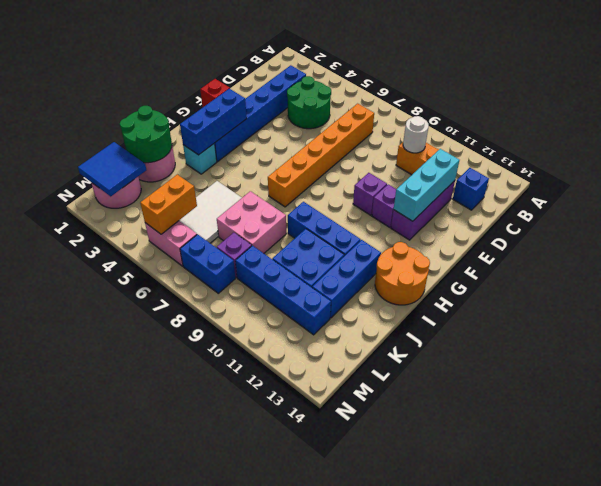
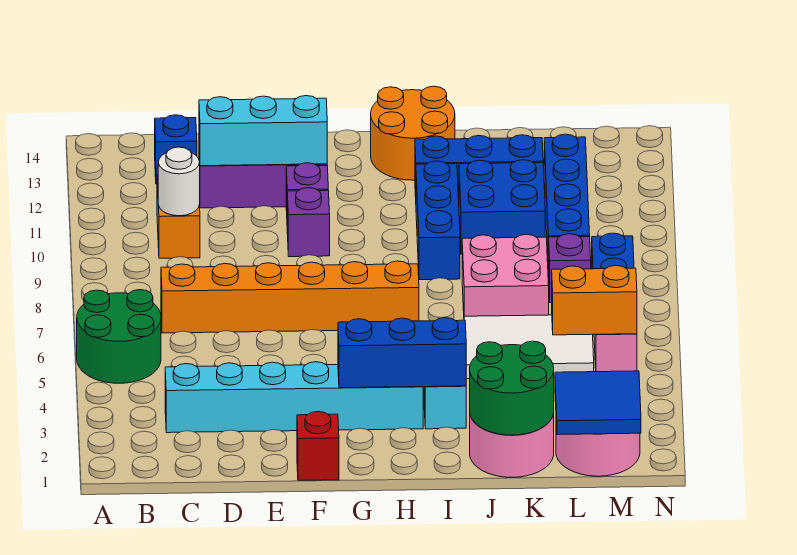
blue 1x6 brick [215,65,306,162] -> cyan 1x6 brick [165,362,423,433]
green 2x2 round brick [287,76,331,129] -> green 2x2 round brick moved to [77,290,161,383]

